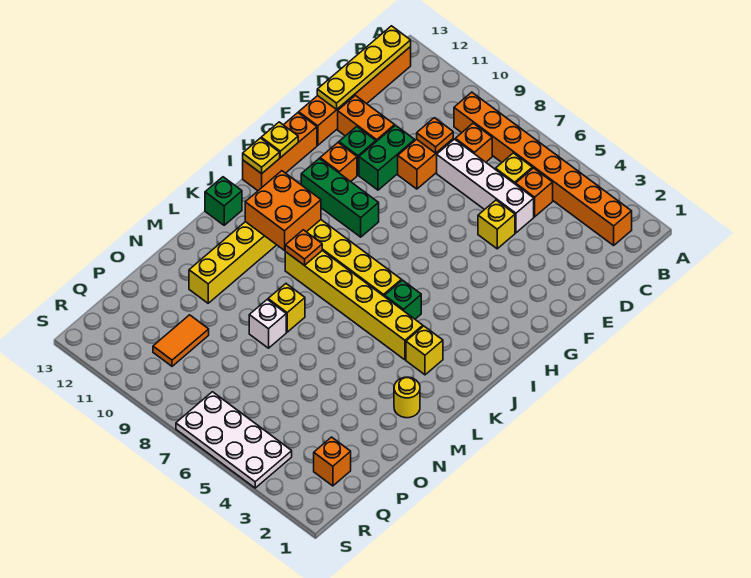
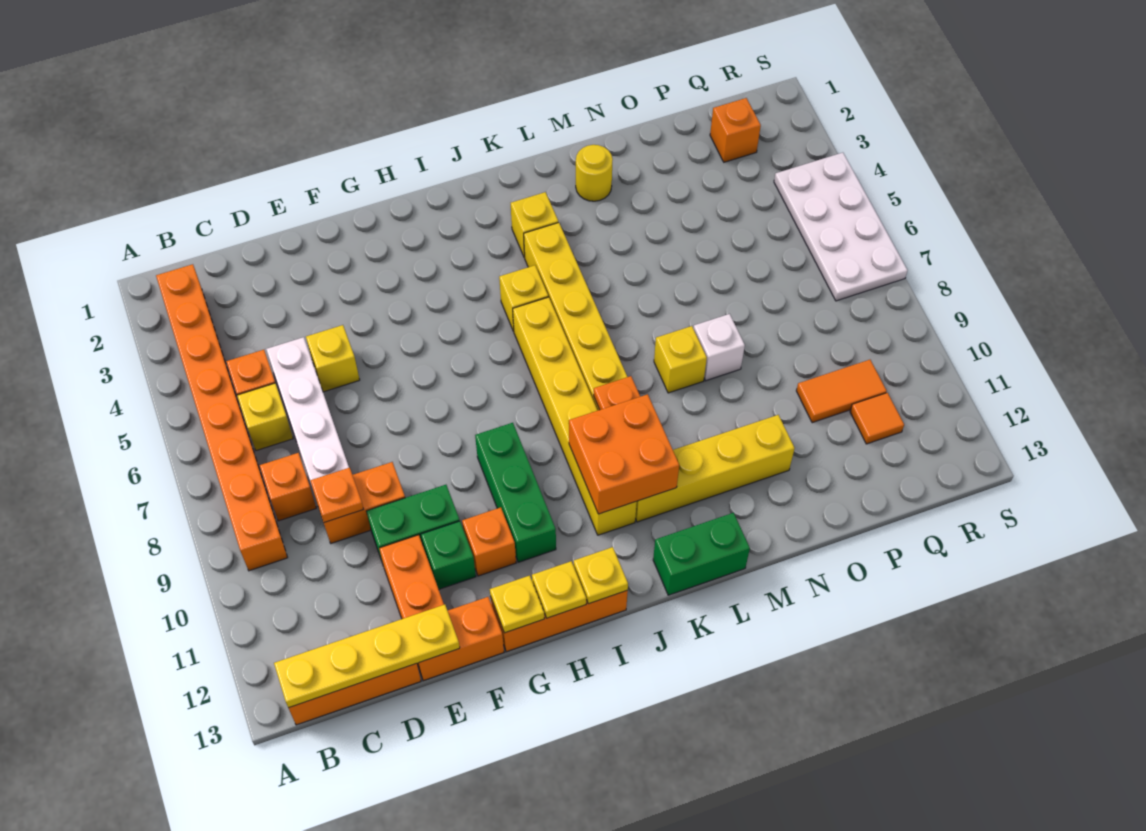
none -> yellow 1x1 plate [490,576,544,633]
green 1x1 brick [385,280,421,319] -> yellow 1x1 brick [499,265,548,331]
green 1x1 brick [205,177,242,225] -> green 1x2 brick [653,513,750,595]
none -> orange 1x1 tile [850,393,904,444]

